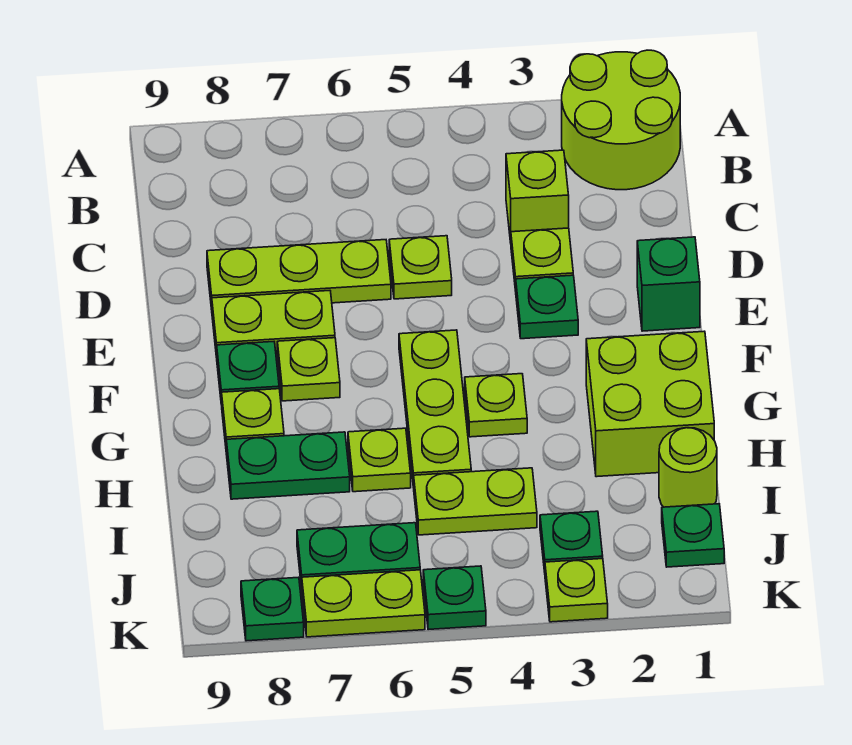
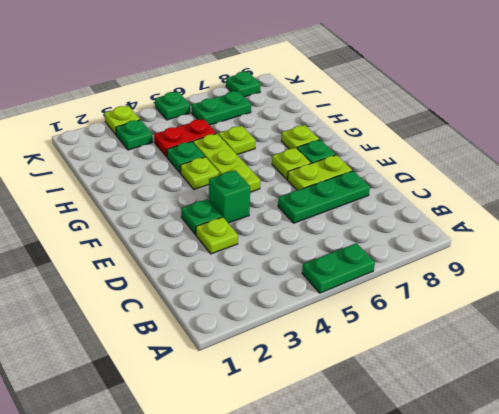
lime 2x2 round brick [562,50,680,190] -> none
lime 1x1 brick [506,150,569,243] -> none
lime 1x1 plate [389,236,452,299] -> none
lime 1x3 plate [207,240,391,309] -> green 1x3 plate [278,171,370,223]
green 1x1 brick [637,237,700,331] -> green 1x1 brick moved to [209,170,250,223]
lime 2x2 brick [586,331,714,477] -> none
green 1x2 plate [226,432,350,499] -> green 1x2 plate moved to [302,243,375,293]
lime 1x1 round brick [659,428,717,507] -> none
lime 1x2 plate [414,468,537,535] -> red 1x2 plate [154,119,216,157]
green 1x1 plate [662,504,724,567] -> green 1x1 plate moved to [167,141,205,173]
lime 1x2 plate [302,570,425,637] -> none

